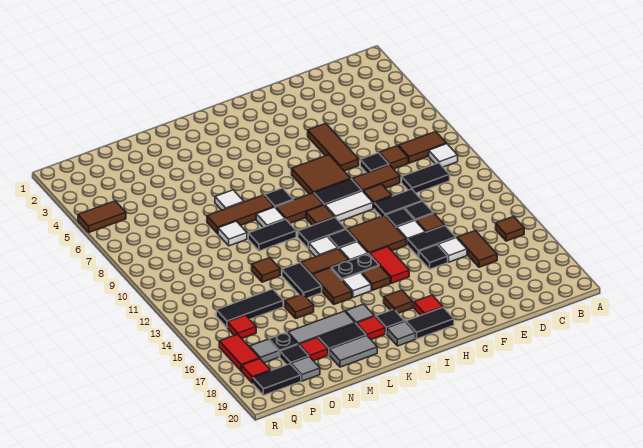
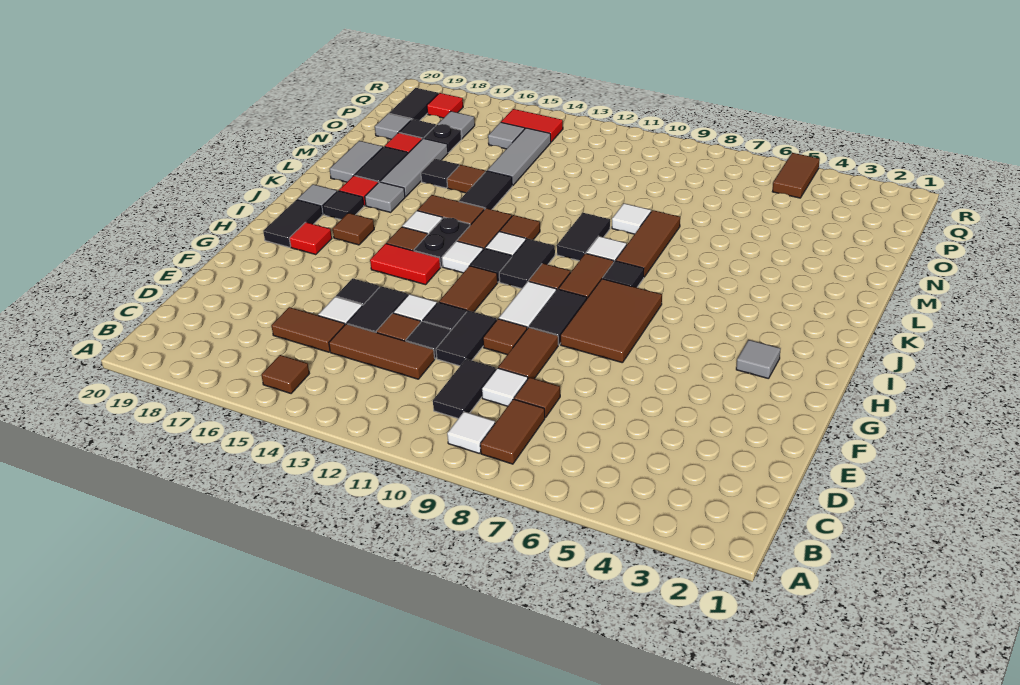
black 1x1 tile [360,153,389,173] -> black 1x1 tile moved to [421,159,459,188]
brown 1x3 tile [308,123,359,171] -> brown 1x3 tile moved to [329,324,435,379]
brown 2x2 tile [292,155,351,194] -> brown 2x3 tile [560,279,662,363]
brown 2x2 tile [347,215,406,254] -> brown 1x2 tile [439,266,498,312]
none -> grey 1x1 tile [736,340,781,379]
white 1x1 tile [215,190,244,210] -> white 1x1 tile moved to [482,368,528,406]
black 1x2 tile [282,263,322,298] -> black 1x2 tile turned to [459,171,512,210]
brown 1x1 tile [252,258,280,282] -> brown 1x1 tile moved to [500,215,540,240]
black 1x3 tile [216,289,283,328] -> grey 1x3 tile [487,128,551,186]
red 1x1 tile [228,315,256,338] -> grey 1x1 tile [488,122,525,149]
red 1x2 tile [219,334,259,371] -> red 1x2 tile moved to [501,109,563,142]

